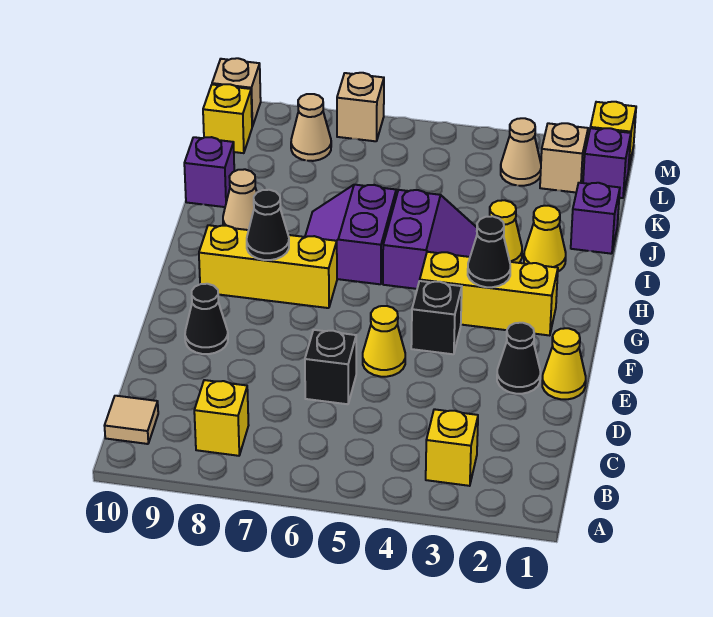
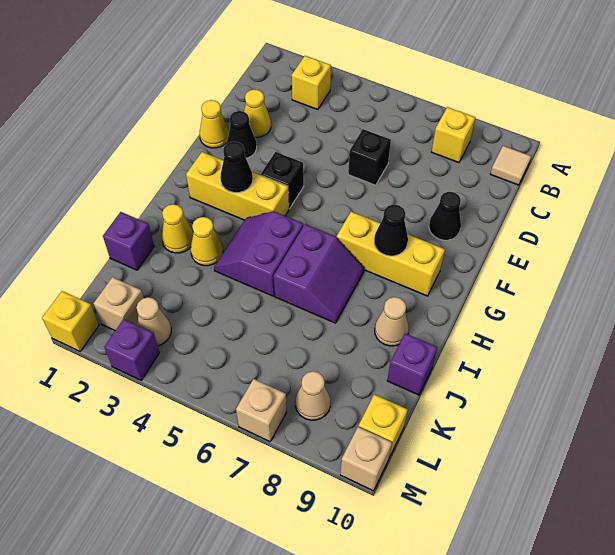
yellow 1x1 cone [363,306,405,377] -> yellow 1x1 cone moved to [244,89,271,137]
purple 1x1 brick [583,128,631,198] -> purple 1x1 brick moved to [104,319,159,380]

